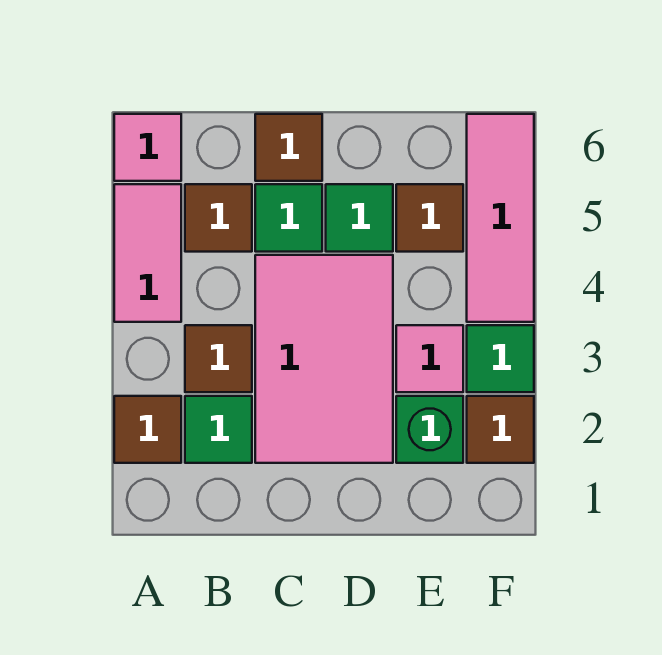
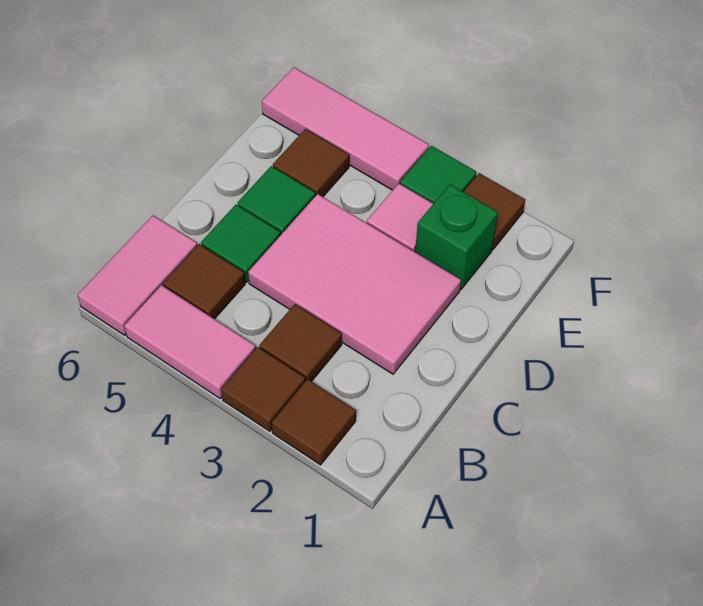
pink 1x1 tile [114,114,181,181] -> pink 1x2 tile [78,215,197,335]
green 1x1 tile [185,396,252,463] -> none
brown 1x1 tile [255,114,322,181] -> brown 1x1 tile moved to [221,347,305,431]

